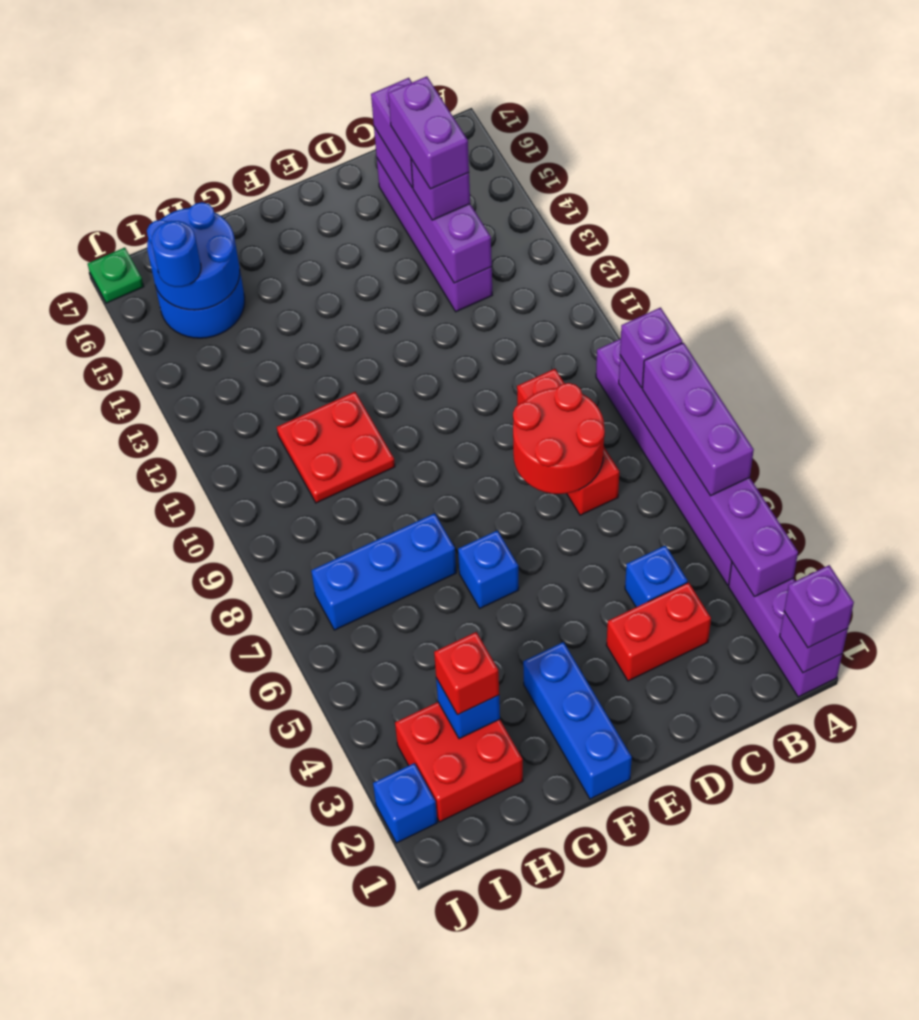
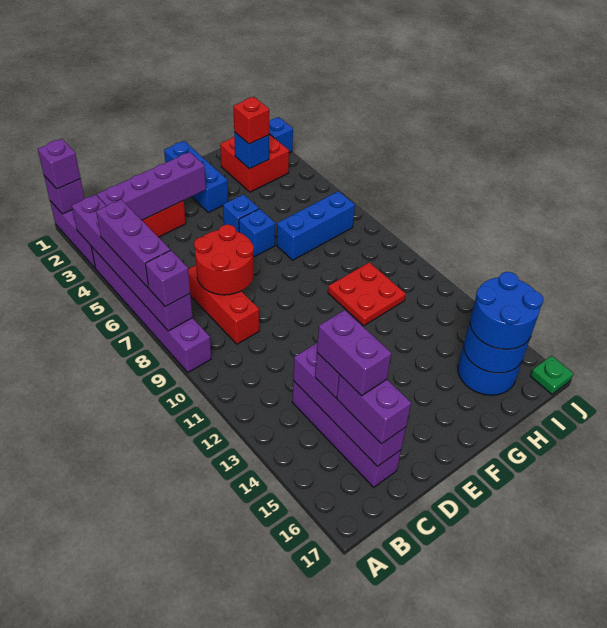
none -> purple 1x4 brick [97,152,206,220]
blue 1x1 brick [625,546,688,607] -> blue 1x1 brick moved to [223,194,259,232]
blue 1x1 round brick [152,221,201,287] -> blue 2x2 round brick [470,272,543,349]

